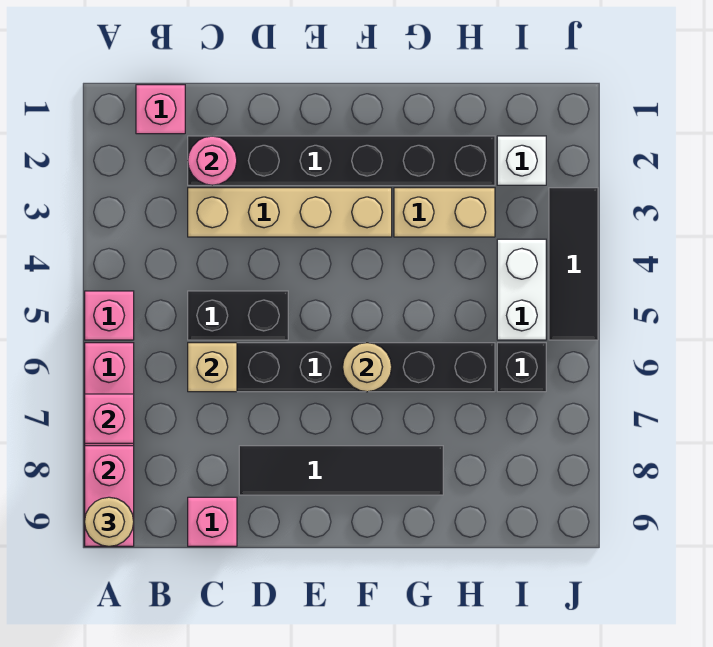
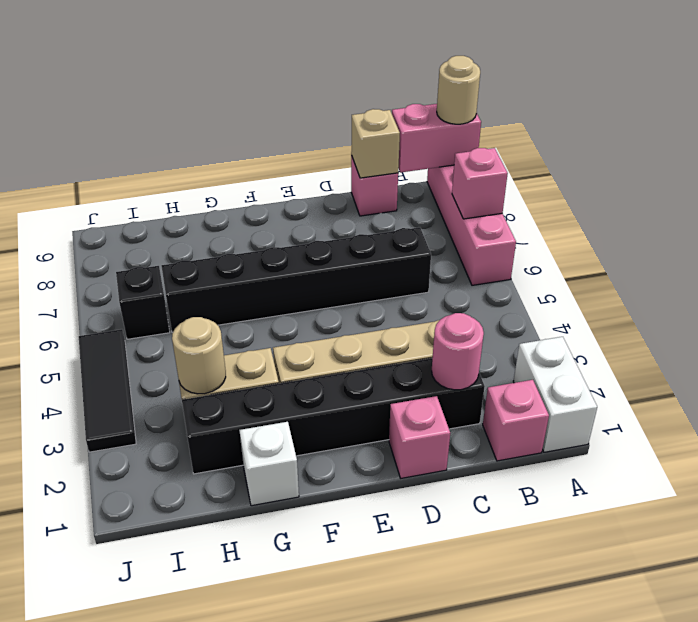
pink 1x1 brick [85,291,134,340] -> pink 1x1 brick moved to [389,396,450,478]
pink 1x2 brick [85,446,134,546] -> pink 1x2 brick turned to [392,104,481,172]
black 1x2 brick [188,291,288,340] -> none
tan 1x1 brick [188,343,237,392] -> tan 1x1 brick moved to [351,109,400,178]
black 1x4 tile [239,446,443,495] -> none
tan 1x1 round brick [343,343,392,392] -> tan 1x1 round brick moved to [172,317,226,394]
white 1x1 brick [497,136,546,185] -> white 1x1 brick moved to [239,422,299,506]
white 1x2 brick [497,239,546,340] -> white 1x2 brick moved to [513,337,597,452]

